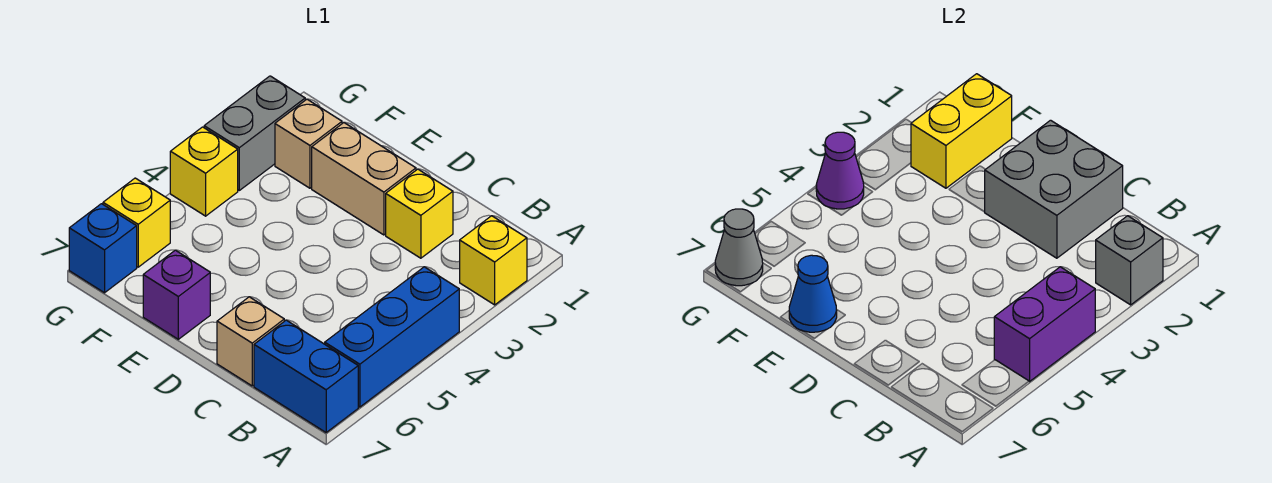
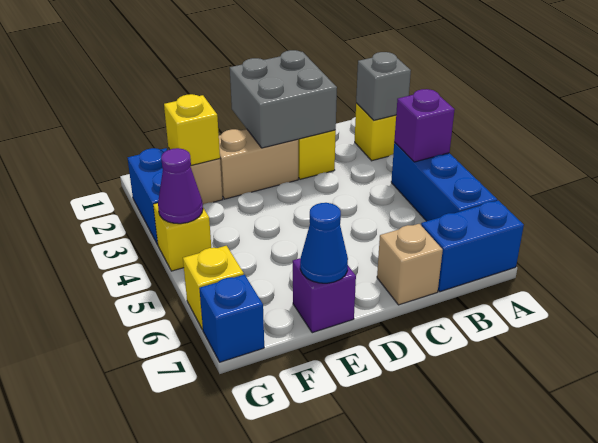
purple 1x2 brick [994,267,1095,381] -> purple 1x1 brick [394,89,455,162]
yellow 1x2 brick [911,74,1012,188] -> yellow 1x1 brick [164,94,220,165]
grey 1x2 brick [204,76,305,190] -> blue 1x2 brick [128,148,167,245]
grey 1x1 cone [715,209,763,286] -> none

